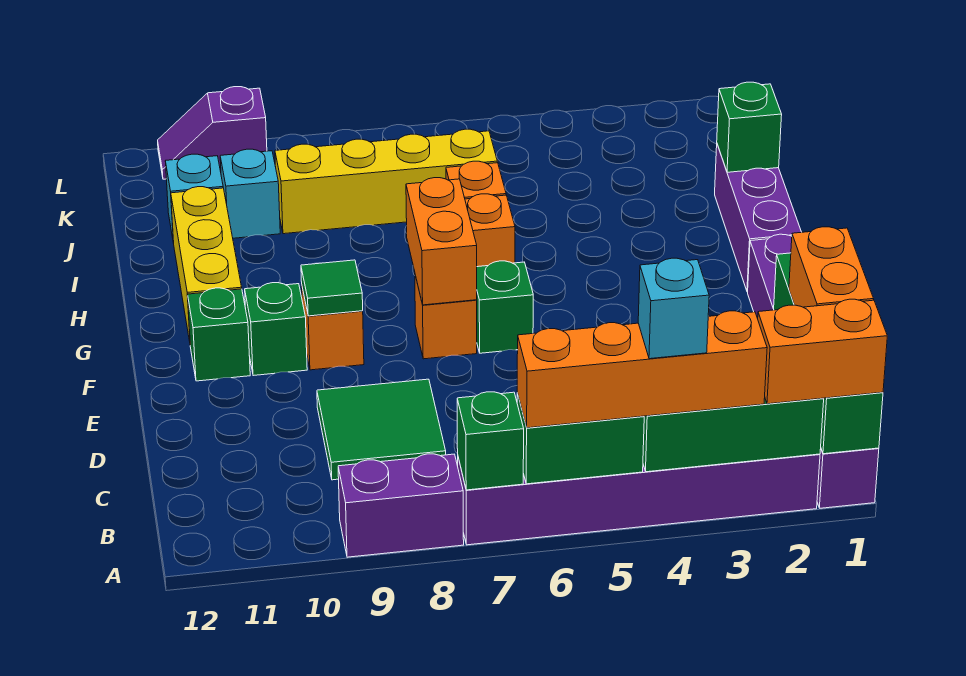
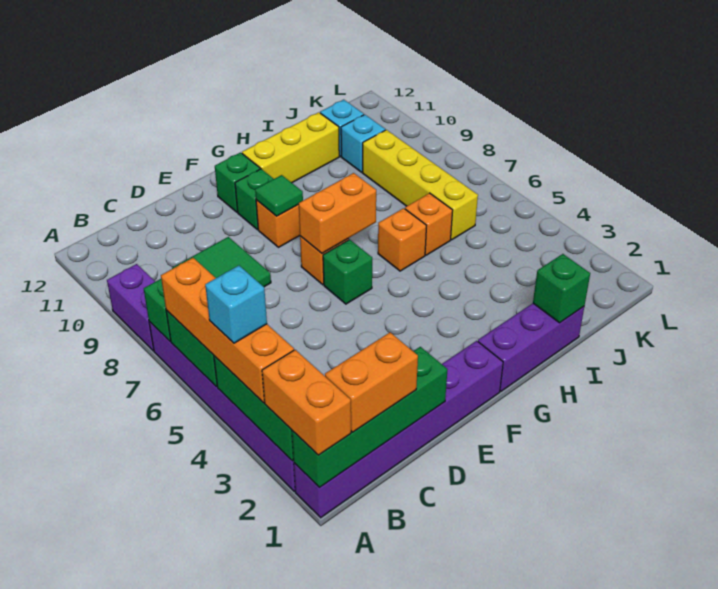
purple 1x2 slope [158,87,267,179] -> none

